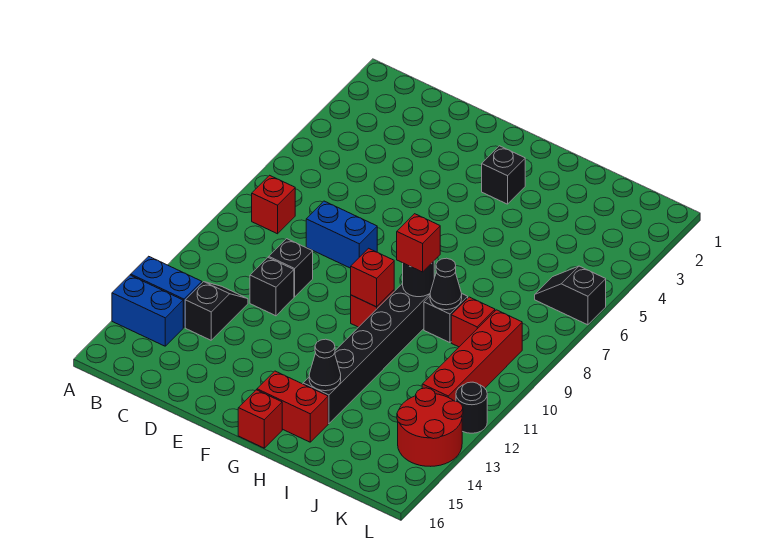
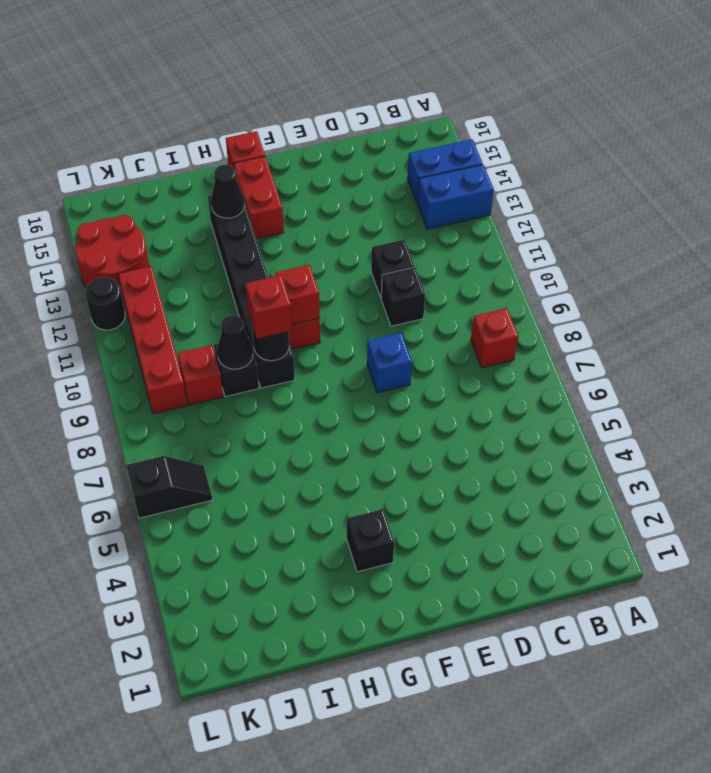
black 1x2 slope [185,282,248,340] -> none
blue 1x2 brick [306,201,377,268] -> blue 1x1 brick [367,333,412,393]
red 1x2 brick [257,371,328,442] -> red 1x2 brick turned to [234,156,284,239]

